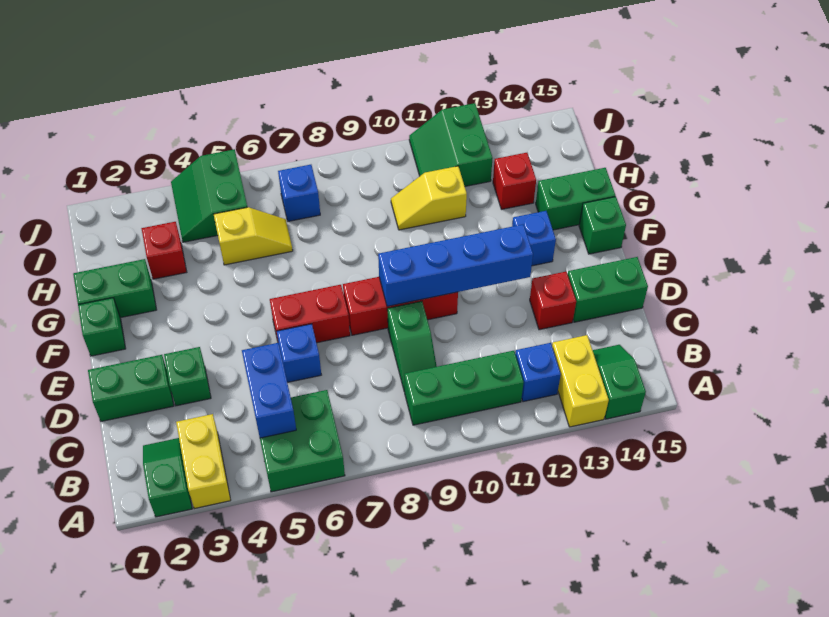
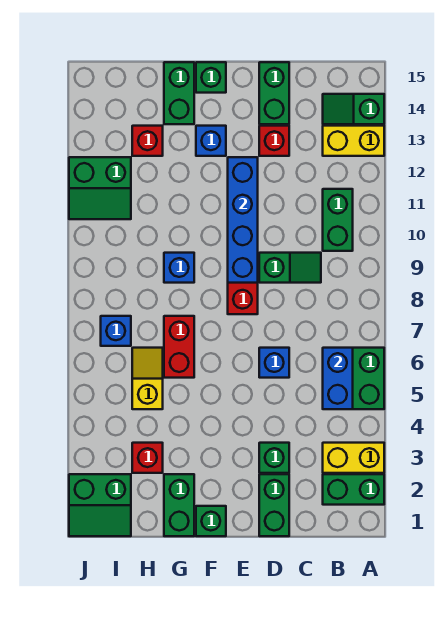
green 1x2 slope [143,438,192,517] -> green 1x2 brick [323,474,384,505]
blue 1x2 brick [242,343,296,438] -> blue 1x2 brick turned to [323,348,353,409]
green 1x3 brick [404,351,524,425] -> green 1x2 brick [323,189,353,251]
blue 1x1 brick [515,343,561,402] -> blue 1x1 brick moved to [164,253,194,283]
red 1x2 brick [270,285,350,343] -> red 1x2 brick moved to [164,316,194,378]
yellow 1x2 slope [391,166,467,230] -> none
green 2x2 slope [171,149,247,242] -> green 2x2 slope moved to [69,474,131,536]

